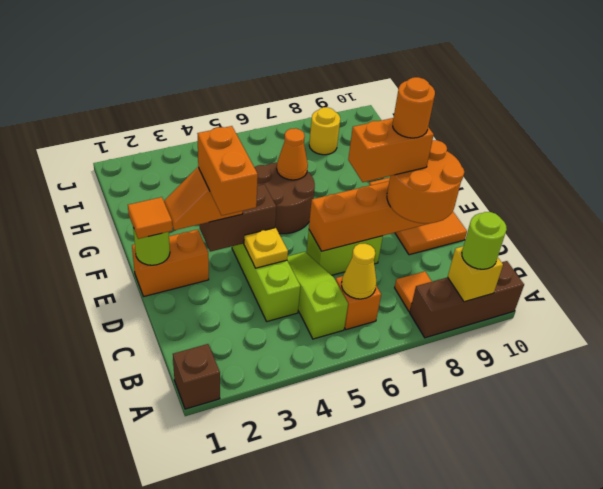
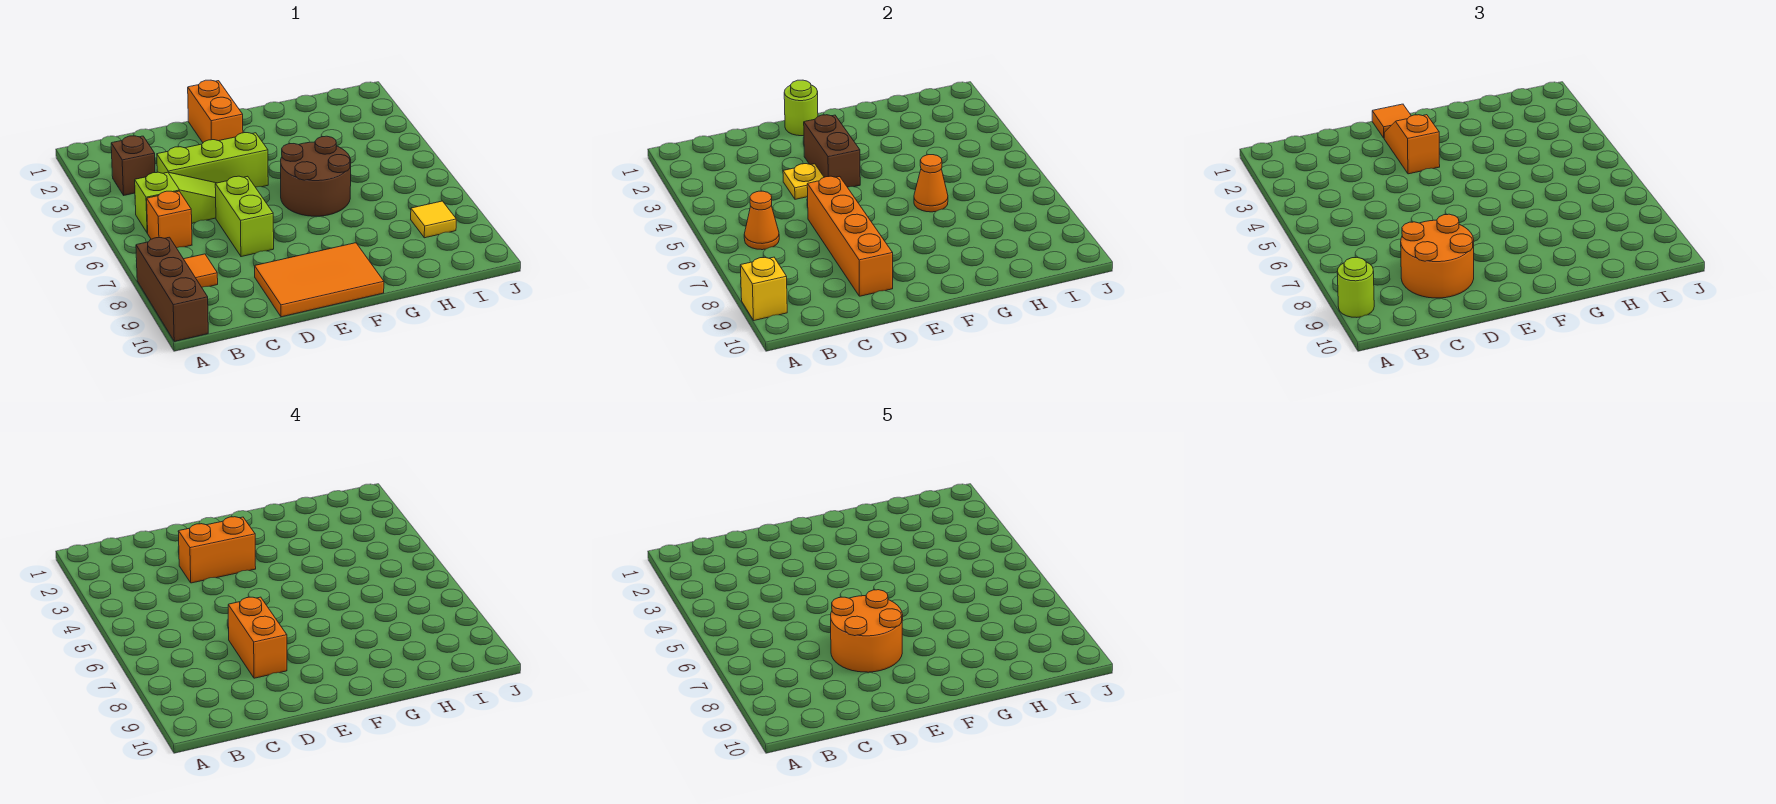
brown 1x1 brick [173,344,220,409] -> brown 1x1 brick moved to [111,136,155,195]
yellow 1x1 cone [342,244,376,299] -> orange 1x1 cone [744,191,779,250]
orange 1x1 round brick [393,77,435,138] -> orange 2x2 round brick [831,590,903,672]
yellow 1x1 round brick [309,107,340,155] -> yellow 1x1 tile [411,201,456,238]

